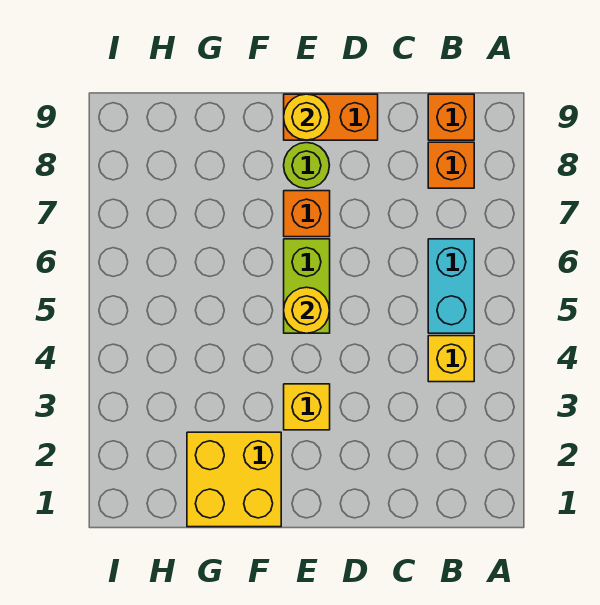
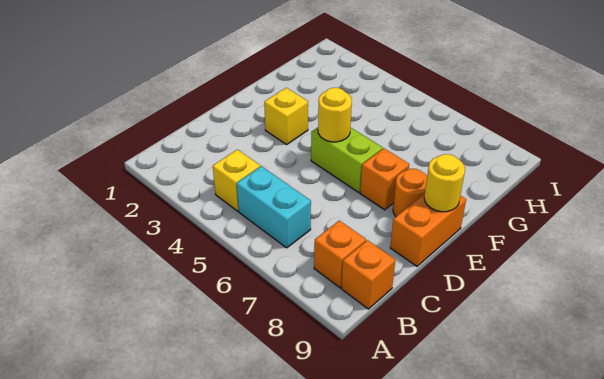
lime 1x1 round brick [284,143,329,188] -> orange 1x1 round brick [393,169,427,216]
yellow 2x2 brick [187,432,281,527] -> none

